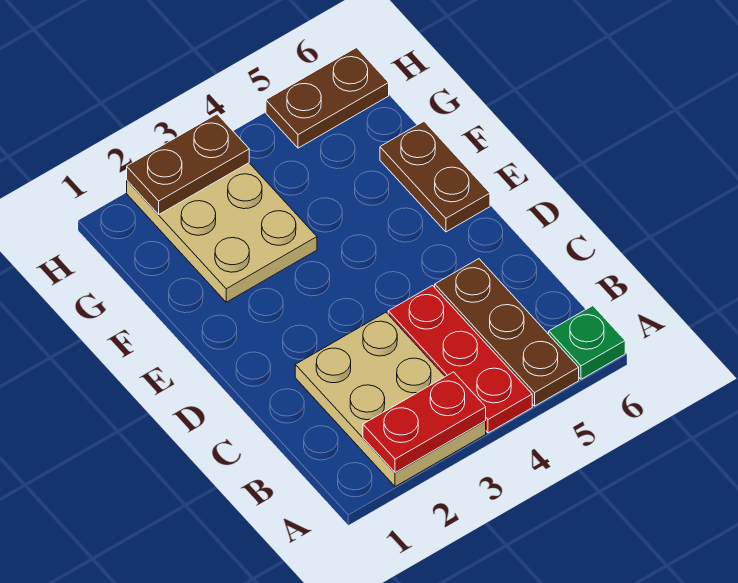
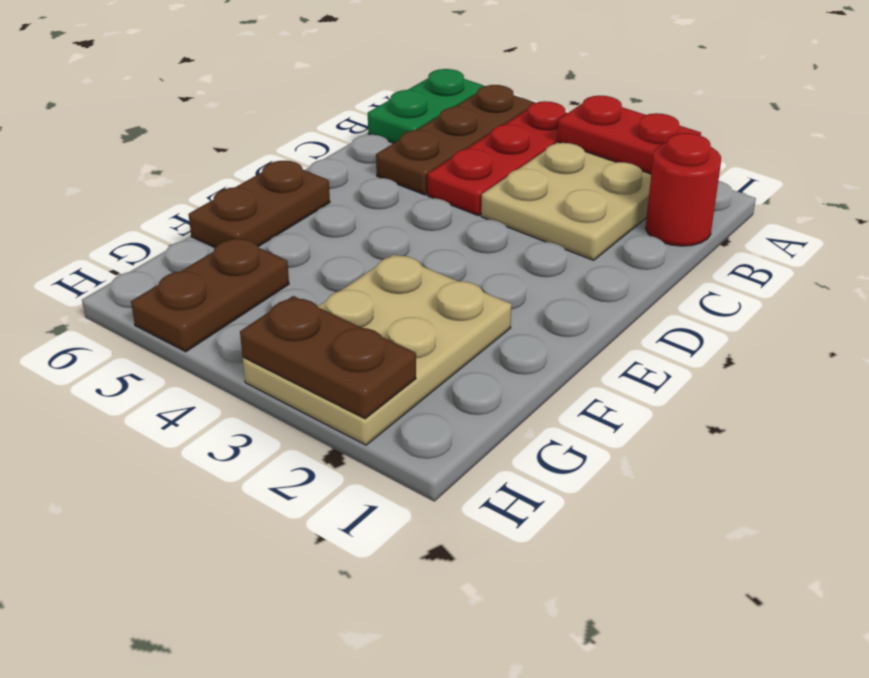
green 1x1 plate [549,306,625,379] -> green 1x2 plate [368,69,484,143]
none -> red 1x1 round brick [646,133,721,246]
brown 1x2 plate [266,48,389,148] -> brown 1x2 plate turned to [131,238,289,352]

